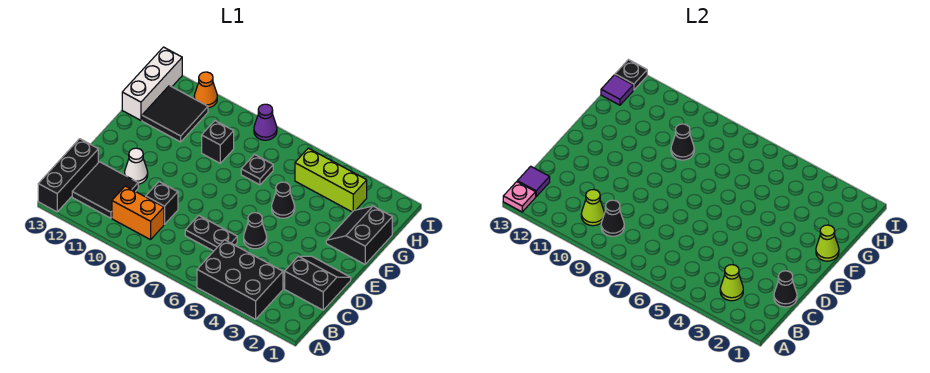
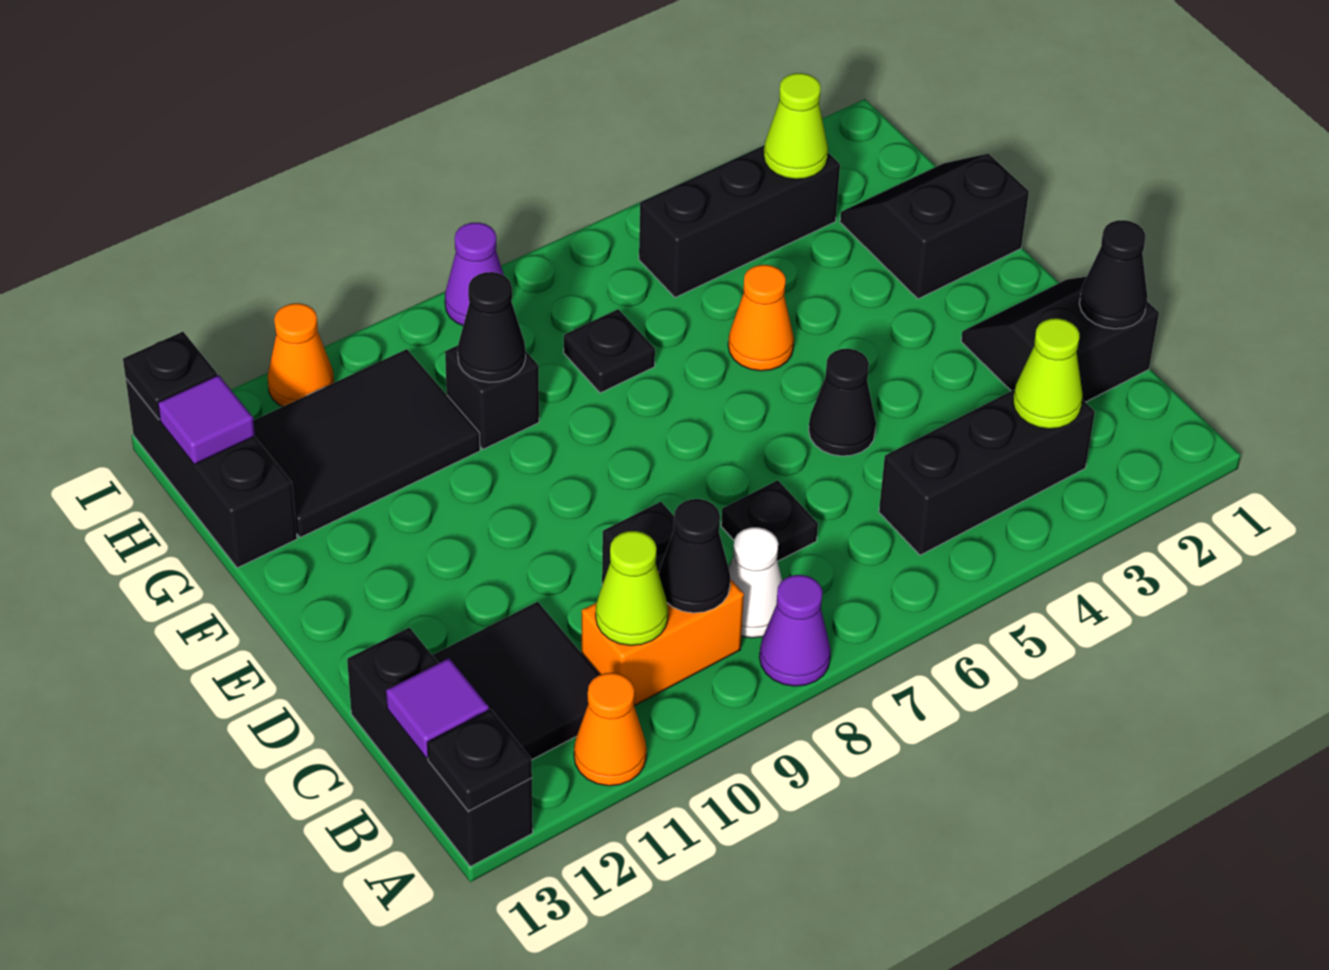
black 2x3 brick [197,240,283,319] -> black 1x3 brick [879,389,1095,555]
none -> purple 1x1 cone [760,575,831,686]
none -> orange 1x1 cone [574,673,646,786]
pink 1x1 plate [503,182,536,212] -> black 1x1 plate [427,709,532,811]
black 1x2 plate [185,216,237,251] -> black 1x1 plate [721,480,818,561]
white 1x1 cone [125,148,148,184] -> white 1x1 cone moved to [729,527,782,638]
black 2x2 slope [326,206,392,264] -> black 2x2 slope turned to [840,153,1029,299]
lime 1x1 cone [816,225,839,261] -> lime 1x1 cone moved to [764,73,828,179]
black 1x1 cone [272,182,295,218] -> orange 1x1 cone [728,265,794,371]
black 2x2 tile [142,86,208,142] -> black 2x3 tile [253,349,480,538]
white 1x3 brick [122,47,182,120] -> black 1x3 brick [126,379,297,568]
lime 1x3 brick [295,148,367,212] -> black 1x3 brick [639,146,840,298]

